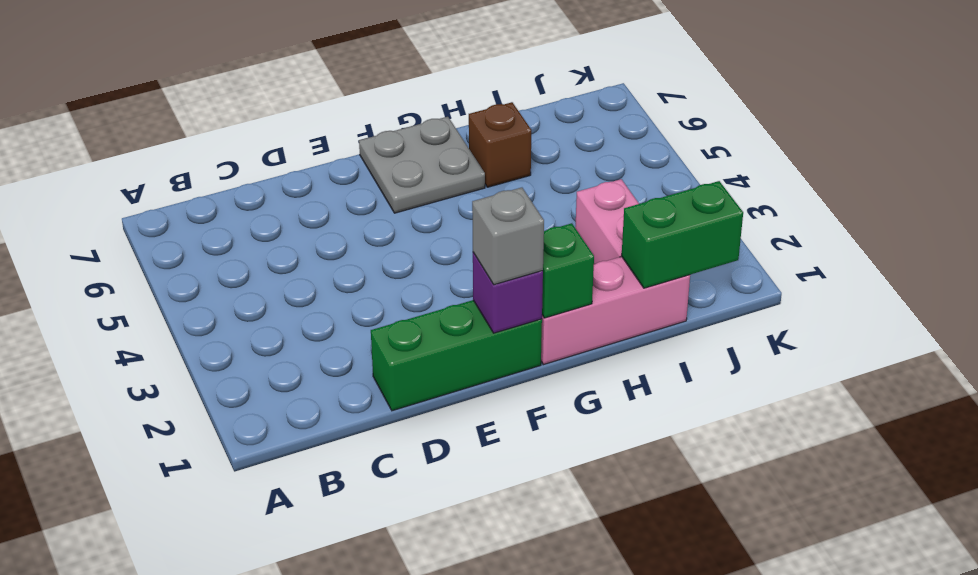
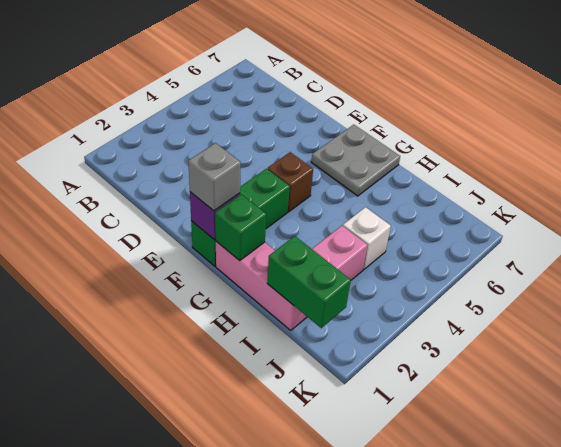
green 1x3 brick [371,300,542,411] -> green 1x3 brick turned to [191,169,290,266]
brown 1x1 brick [469,102,531,187] -> brown 1x1 brick moved to [268,152,313,212]
none -> white 1x1 brick [343,207,391,270]

